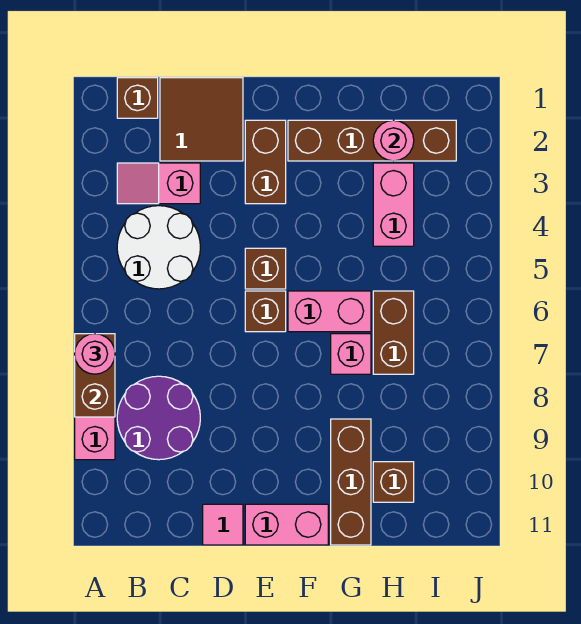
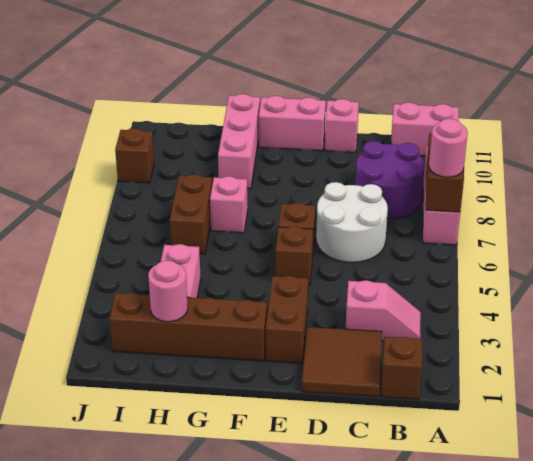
white 2x2 round brick [117,206,200,289] -> white 2x2 round brick moved to [316,182,388,262]
pink 1x1 tile [203,504,243,545] -> pink 1x1 brick [325,99,359,152]
pink 1x2 brick [288,291,371,332] -> pink 1x2 brick moved to [391,102,459,156]
brown 1x3 brick [331,419,371,545] -> pink 1x3 brick [218,94,260,189]
brown 1x1 brick [373,462,414,502] -> brown 1x1 brick moved to [115,128,154,183]

